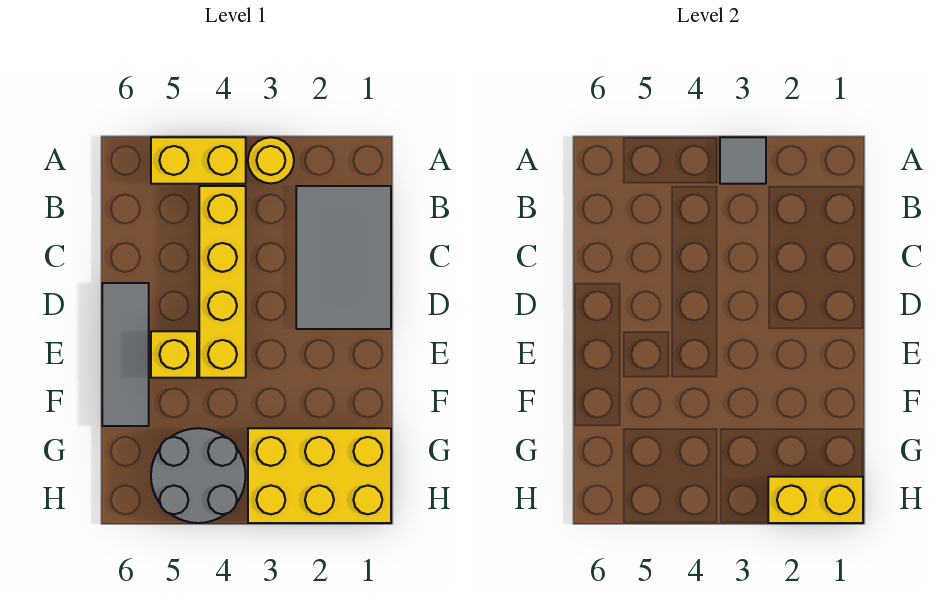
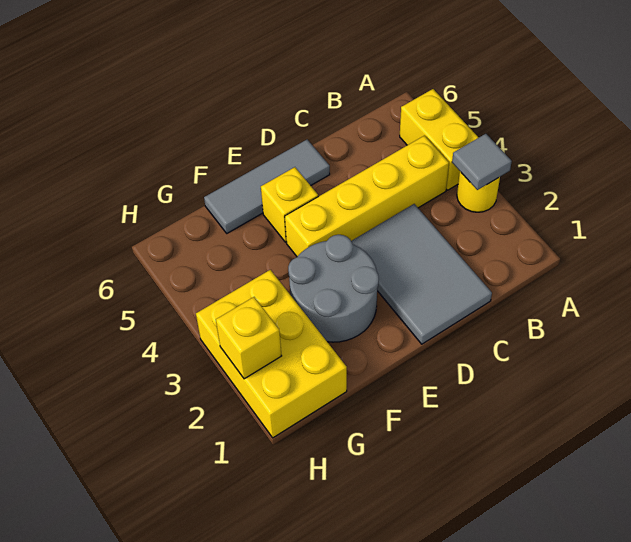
grey 2x3 tile [296,186,391,329] -> grey 2x3 tile turned to [351,204,492,344]
grey 2x2 round brick [151,428,246,523] -> grey 2x2 round brick moved to [288,235,379,342]
yellow 1x2 brick [768,477,863,523] -> yellow 1x1 brick [216,297,282,379]

